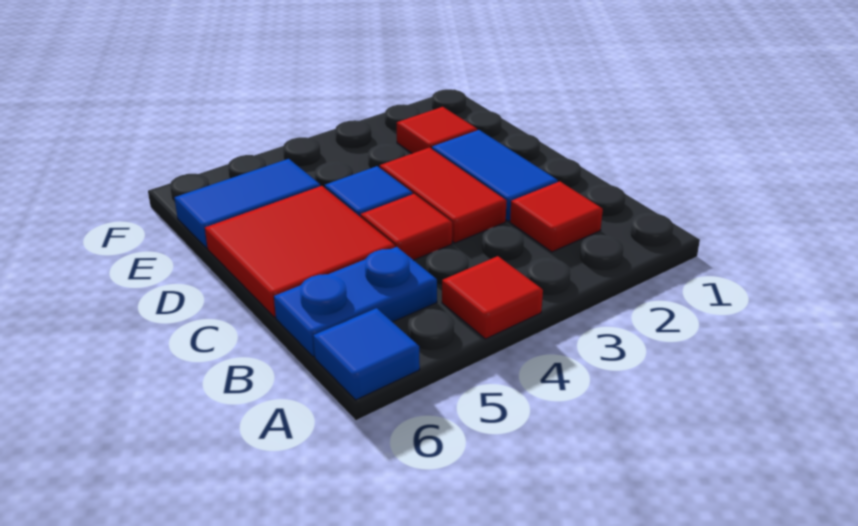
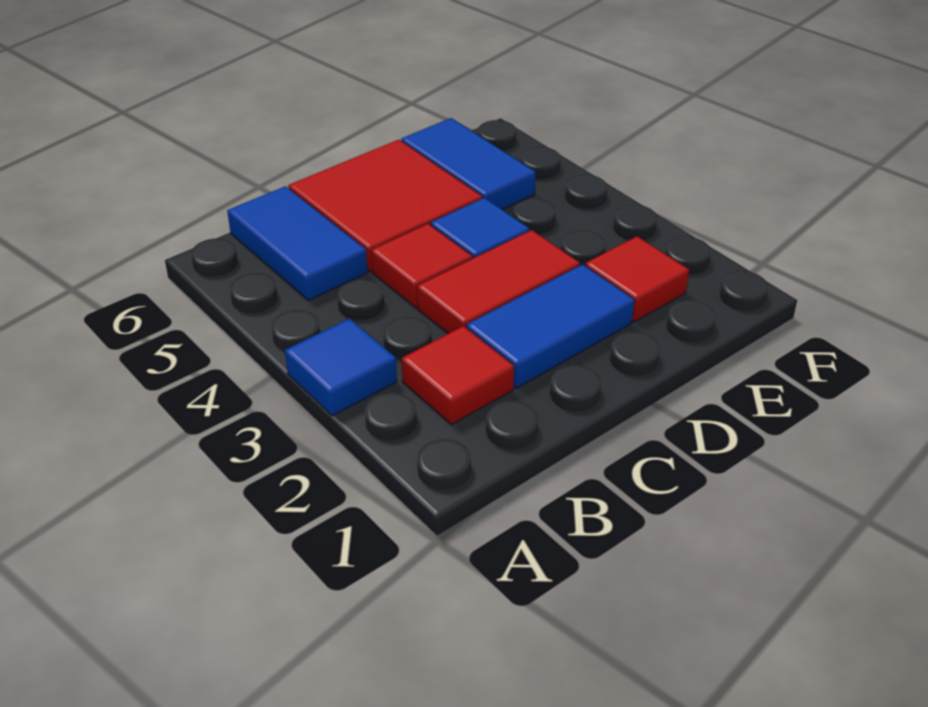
red 1x1 tile [442,256,543,339] -> none
blue 1x1 tile [313,308,420,400] -> blue 1x1 tile moved to [285,319,397,416]
blue 1x2 plate [274,247,437,357] -> blue 1x2 tile [227,186,368,300]

